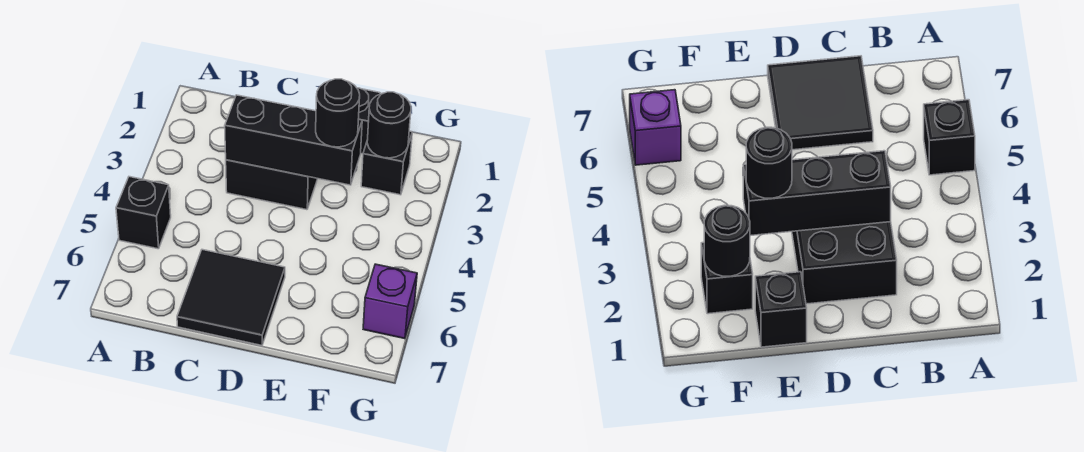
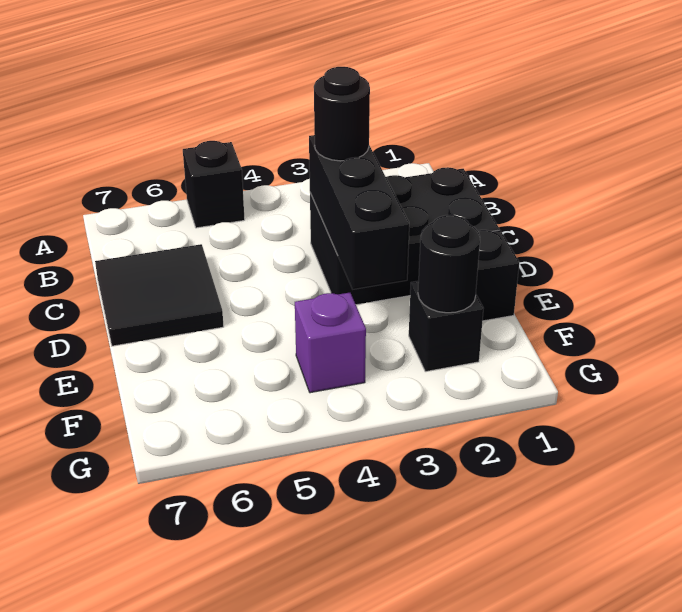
black 2x2 brick [226,160,318,210] -> black 2x3 brick [310,167,499,305]
black 1x1 round brick [316,79,360,147] -> black 1x1 round brick moved to [314,67,370,161]
purple 1x1 brick [363,264,417,339] -> purple 1x1 brick moved to [295,293,366,393]

